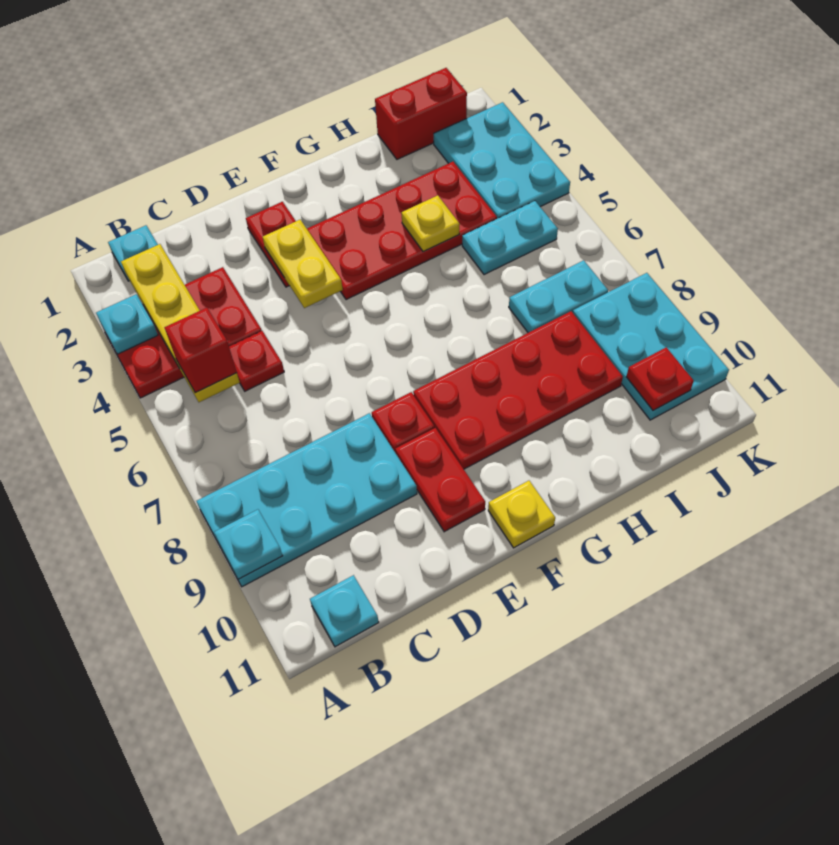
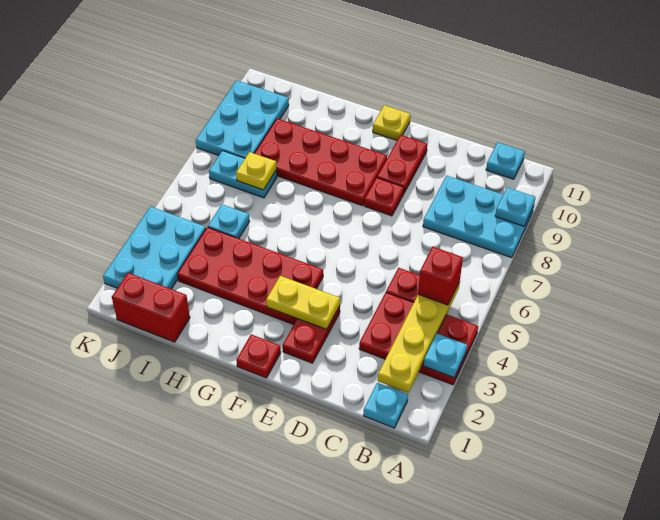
cyan 2x4 plate [197,413,417,587] -> cyan 2x3 plate [423,176,534,258]
yellow 1x2 plate [263,220,343,308] -> yellow 1x2 plate turned to [266,276,340,329]
yellow 1x1 plate [402,195,460,252] -> yellow 1x1 plate moved to [236,152,277,190]
cyan 1x2 plate [462,201,558,275] -> cyan 1x1 plate [208,204,249,239]
red 1x1 plate [626,347,694,410] -> red 1x1 plate moved to [236,334,281,378]

